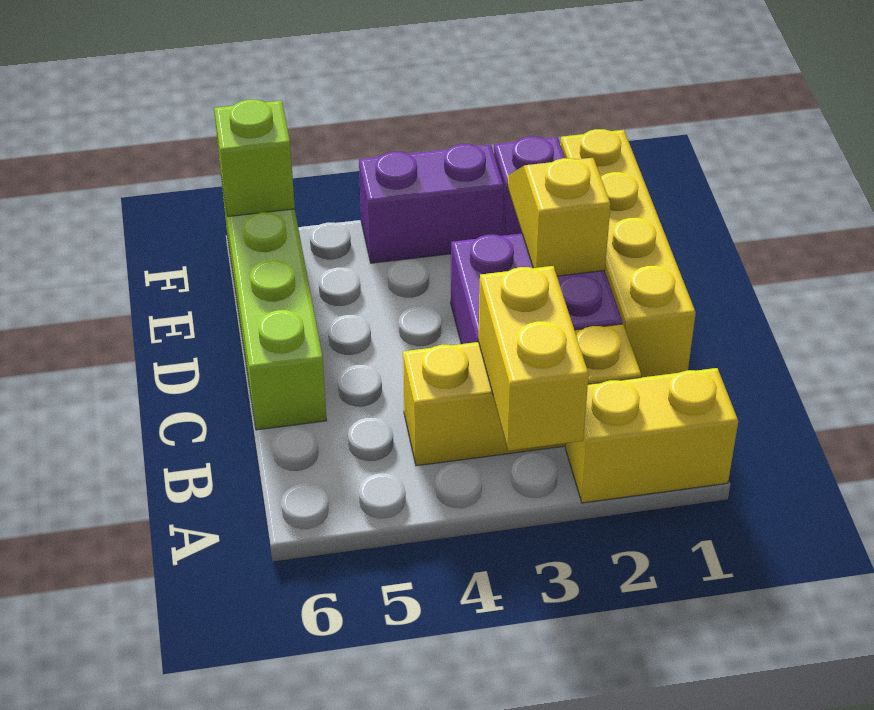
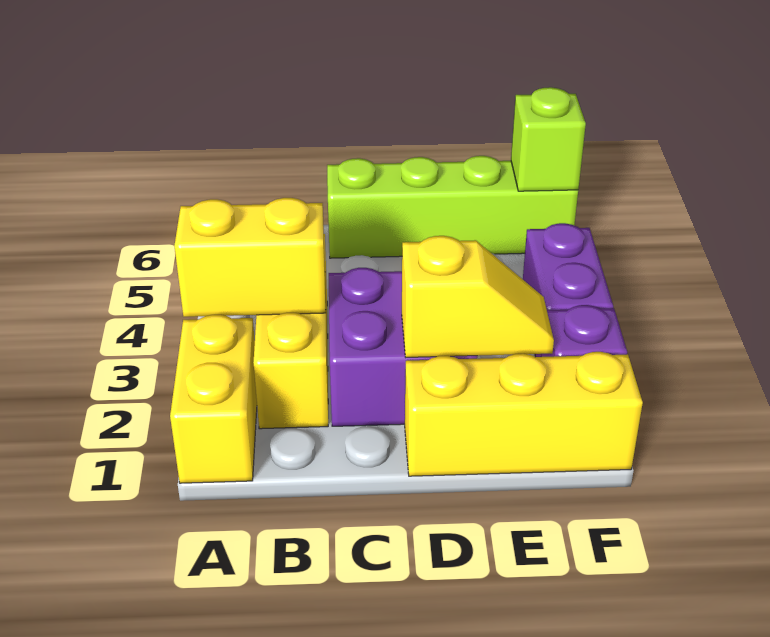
yellow 1x4 brick [560,129,696,378] -> yellow 1x3 brick [405,352,643,476]

